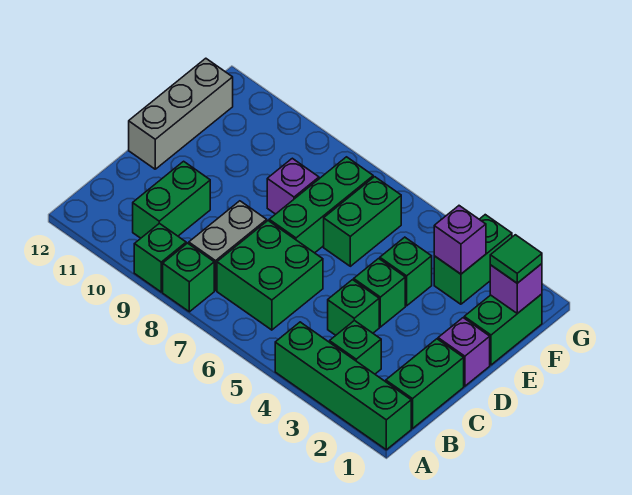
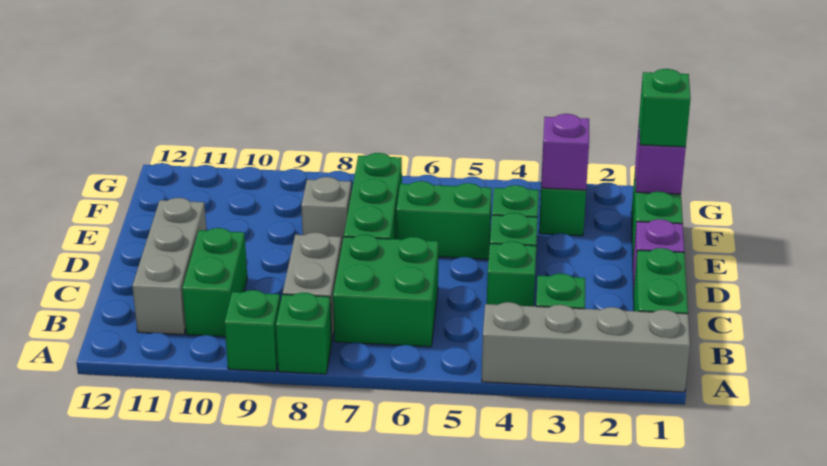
green 1x4 brick [275,322,411,450] -> grey 1x4 brick [482,302,690,392]
grey 1x3 brick [129,58,233,169] -> grey 1x3 brick moved to [132,198,207,335]
green 1x2 brick [324,177,401,266] -> green 1x2 brick turned to [396,181,492,259]
purple 1x1 brick [267,158,319,214] -> grey 1x1 brick [301,177,351,248]
green 1x1 tile [490,235,542,283] -> green 1x1 brick [639,69,691,147]

